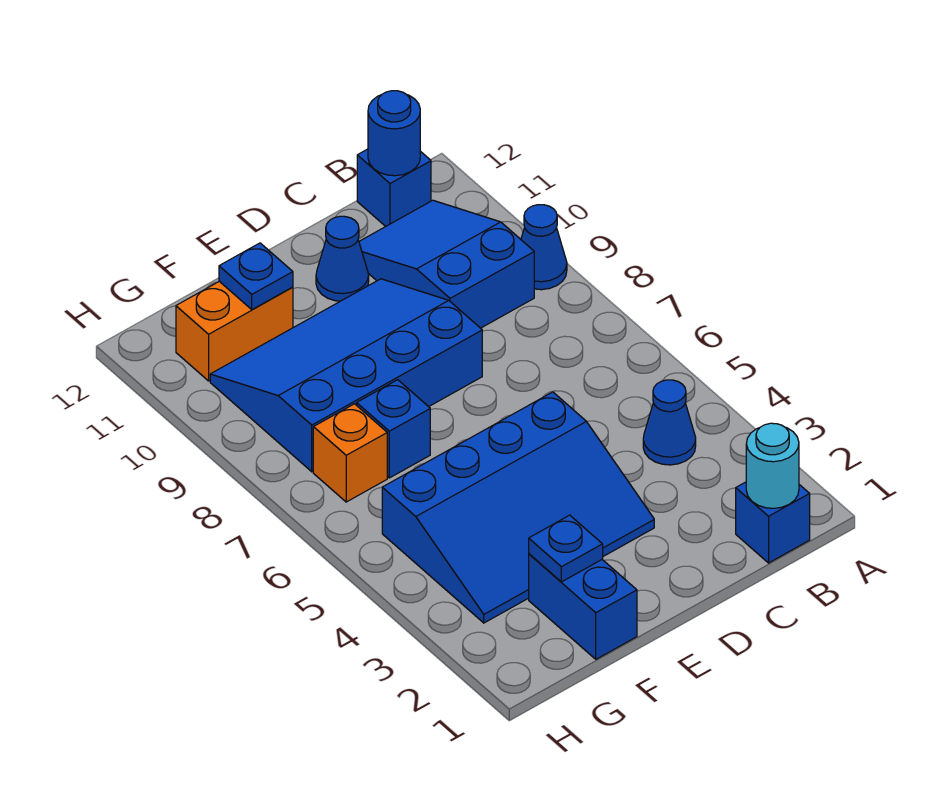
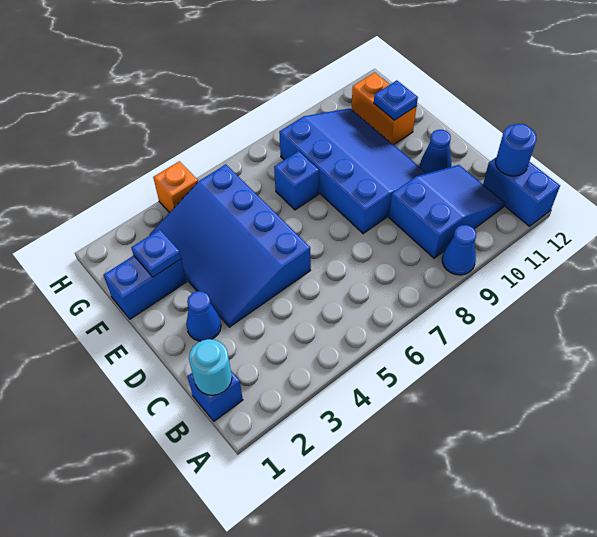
blue 1x1 cone [643,380,696,465] -> blue 1x1 cone moved to [186,291,221,341]
blue 1x1 brick [357,149,431,226] -> blue 1x2 brick [483,157,560,226]
orange 1x1 brick [313,404,387,502] -> orange 1x1 brick moved to [153,161,198,213]

